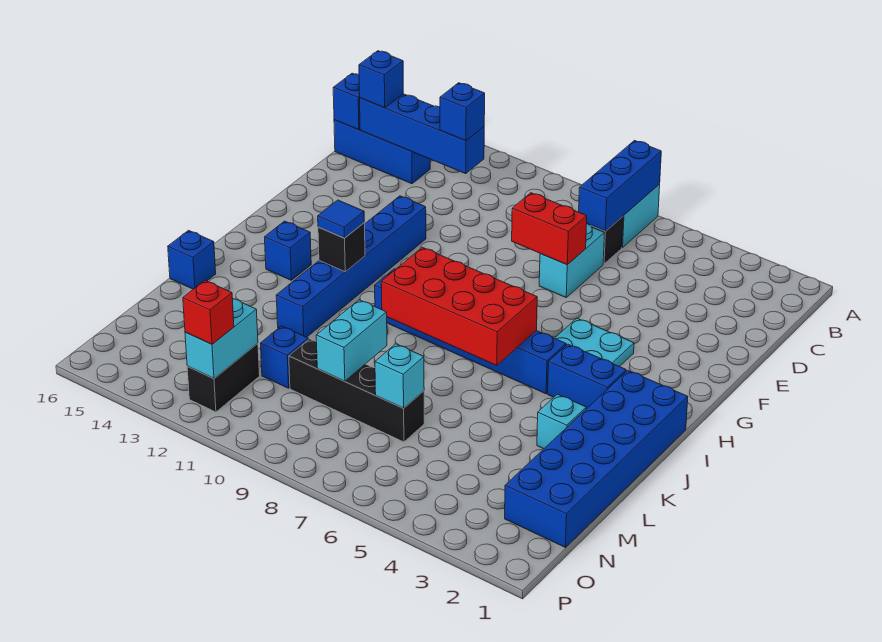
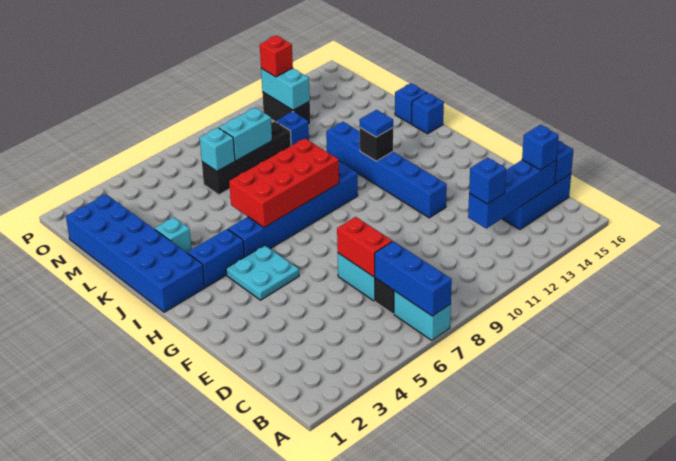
red 1x2 brick [512,193,587,265] -> red 1x2 brick turned to [337,217,392,277]
blue 1x1 brick [265,221,311,280] -> blue 1x1 brick moved to [412,93,444,134]
cyan 1x2 brick [316,300,387,381] -> cyan 1x2 brick turned to [219,108,272,161]

